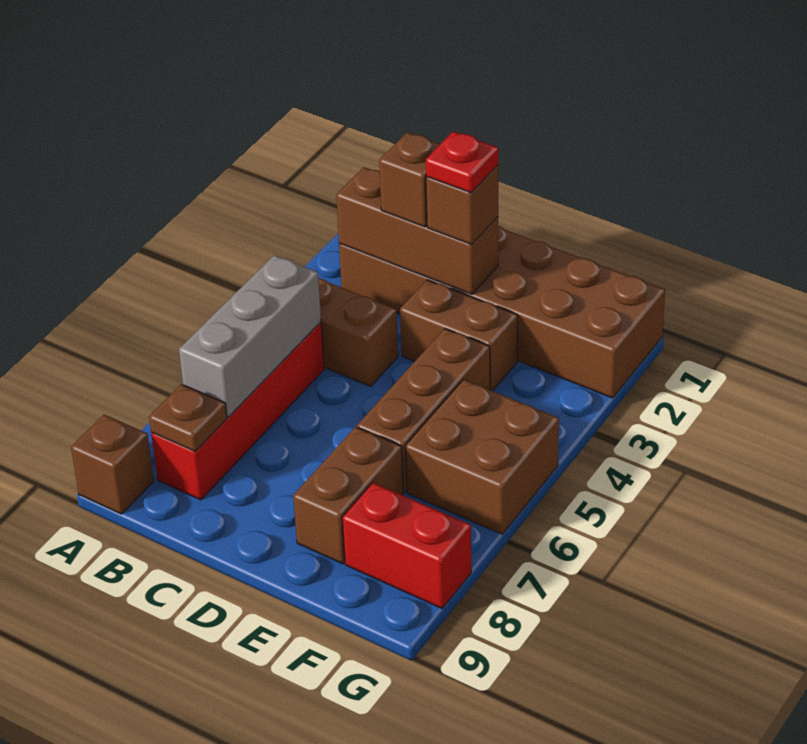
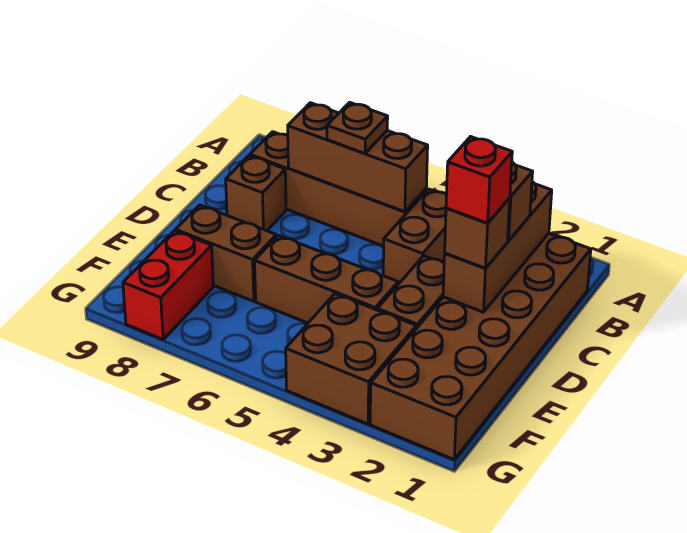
brown 1x1 brick [71,414,154,514] -> brown 1x1 brick moved to [226,156,286,231]
red 1x4 brick [151,322,324,500] -> brown 1x4 brick [250,132,426,246]
grey 1x3 brick [179,255,321,417] -> brown 1x3 brick [288,103,428,212]
brown 1x1 plate [149,384,227,451] -> brown 1x1 plate moved to [327,102,388,153]
red 1x1 plate [426,131,498,193] -> red 1x1 brick [446,137,512,223]
brown 2x2 brick [405,380,559,534] -> brown 2x2 brick moved to [286,294,416,424]

